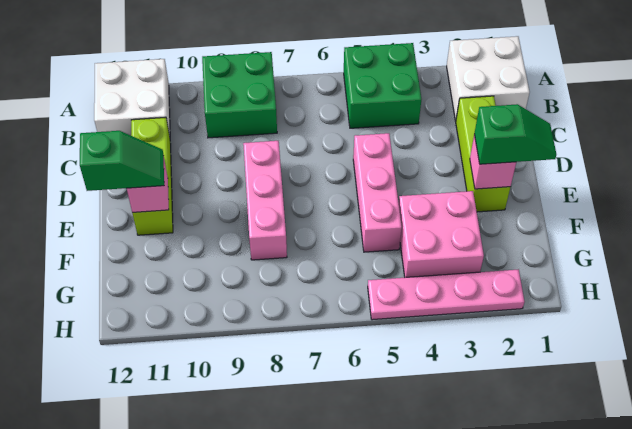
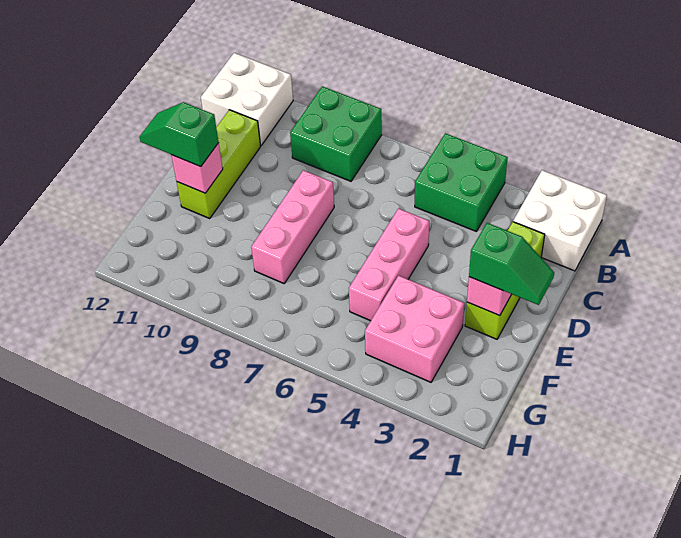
green 1x2 slope [80,131,164,191] -> green 1x2 slope turned to [139,102,219,167]
pink 1x4 plate [368,269,525,320] -> none

